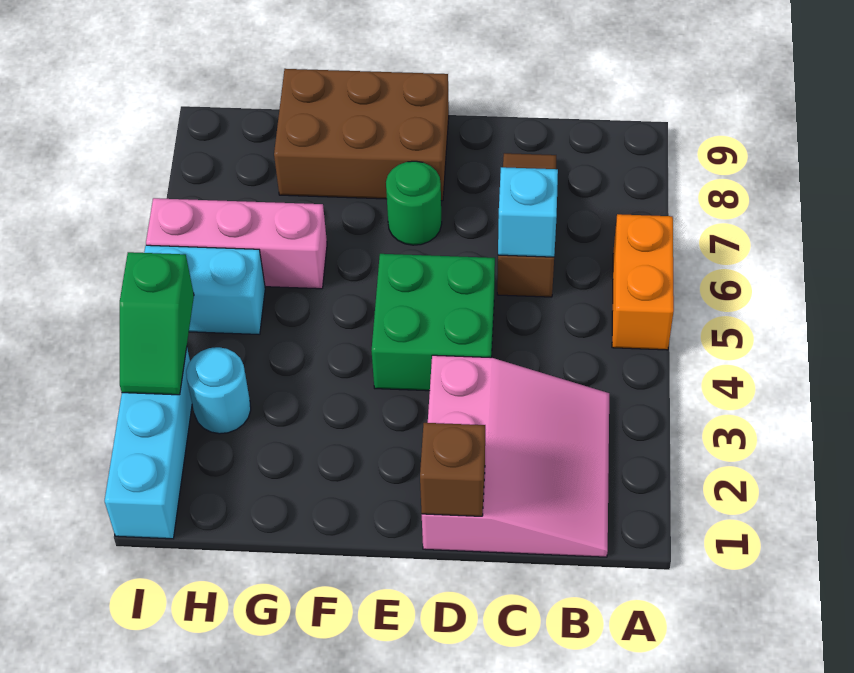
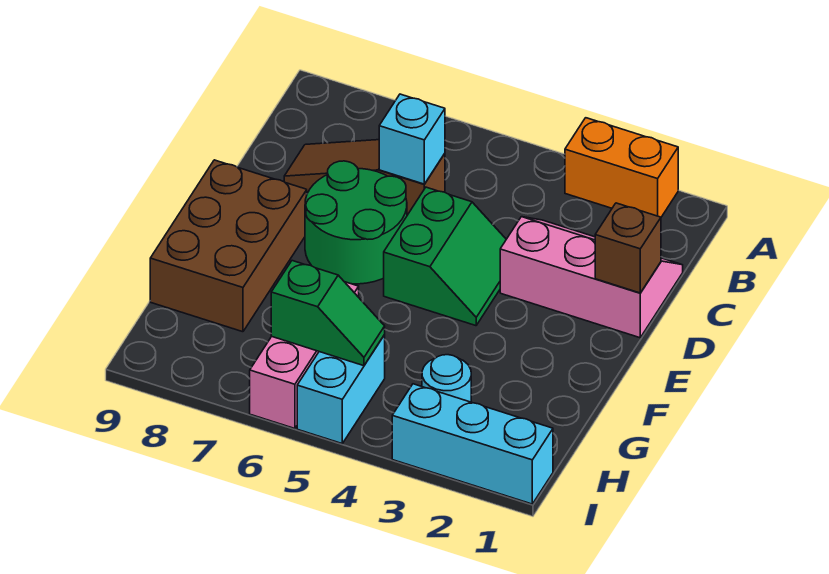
orange 1x2 brick [612,214,674,350] -> orange 1x2 brick moved to [565,118,678,217]
pink 3x3 slope [422,355,609,557] -> pink 2x3 slope [500,217,683,338]
green 2x2 brick [372,254,495,391] -> green 2x2 slope [384,187,506,326]
green 1x1 round brick [386,161,442,245] -> green 2x2 round brick [305,161,407,284]
green 1x2 slope [120,252,194,395] -> green 1x2 slope moved to [271,261,385,366]

